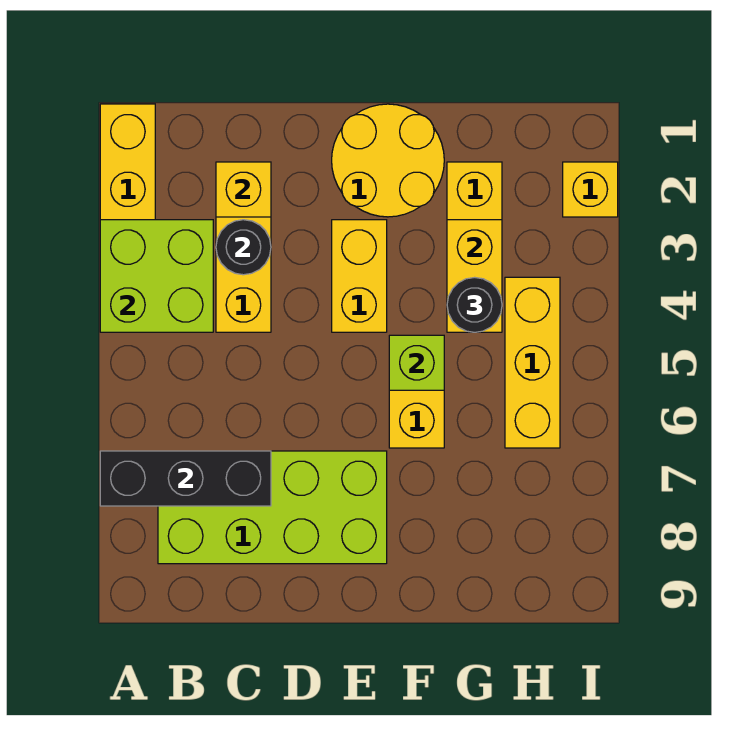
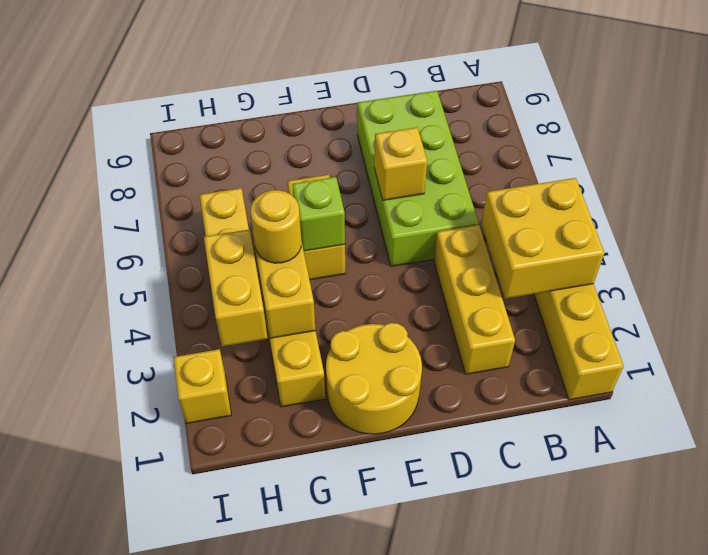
lime 2x2 brick [100,220,213,332] -> yellow 2x2 brick [481,178,604,299]
black 1x3 brick [100,451,271,506] -> none
lime 2x4 brick [158,451,387,564] -> lime 2x4 brick turned to [357,91,479,266]
yellow 1x1 brick [216,162,271,217] -> yellow 1x1 brick moved to [374,127,427,200]
black 1x1 round brick [216,220,271,275] -> none
yellow 1x2 brick [332,220,387,332] -> yellow 1x2 brick moved to [204,230,268,346]
black 1x1 round brick [447,277,502,332] -> yellow 1x1 round brick [251,190,301,263]

